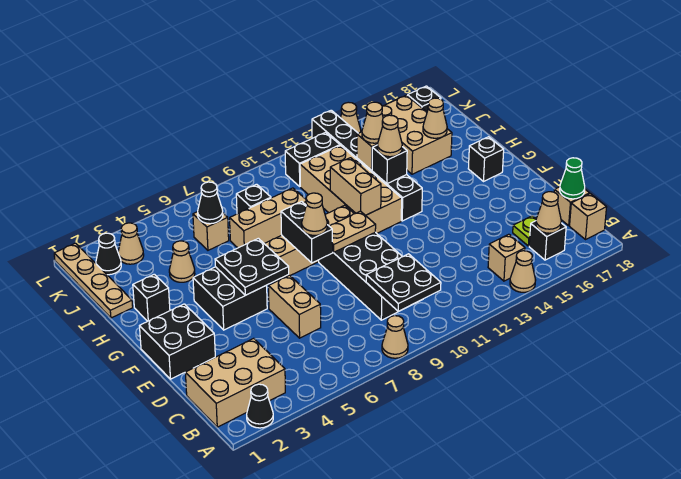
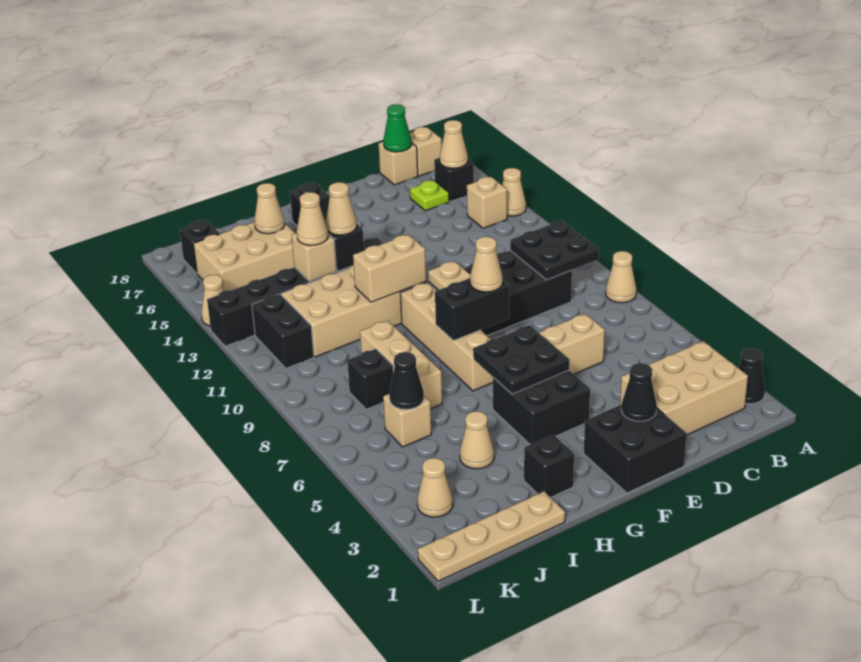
tan 2x3 brick [185,338,285,427] -> tan 2x3 brick turned to [620,341,748,435]
black 1x1 cone [96,233,121,275] -> black 1x1 cone moved to [621,363,657,421]

